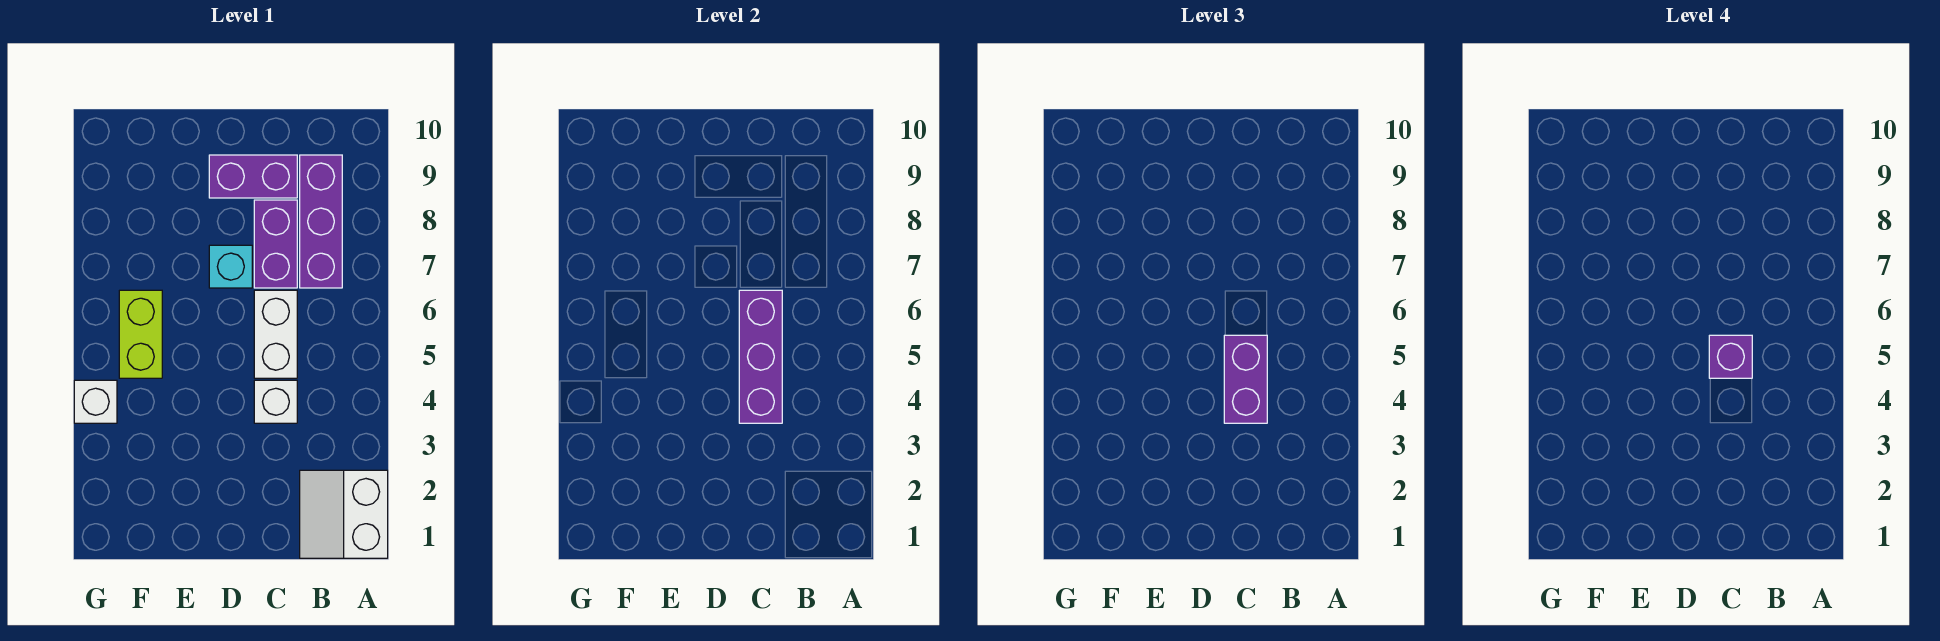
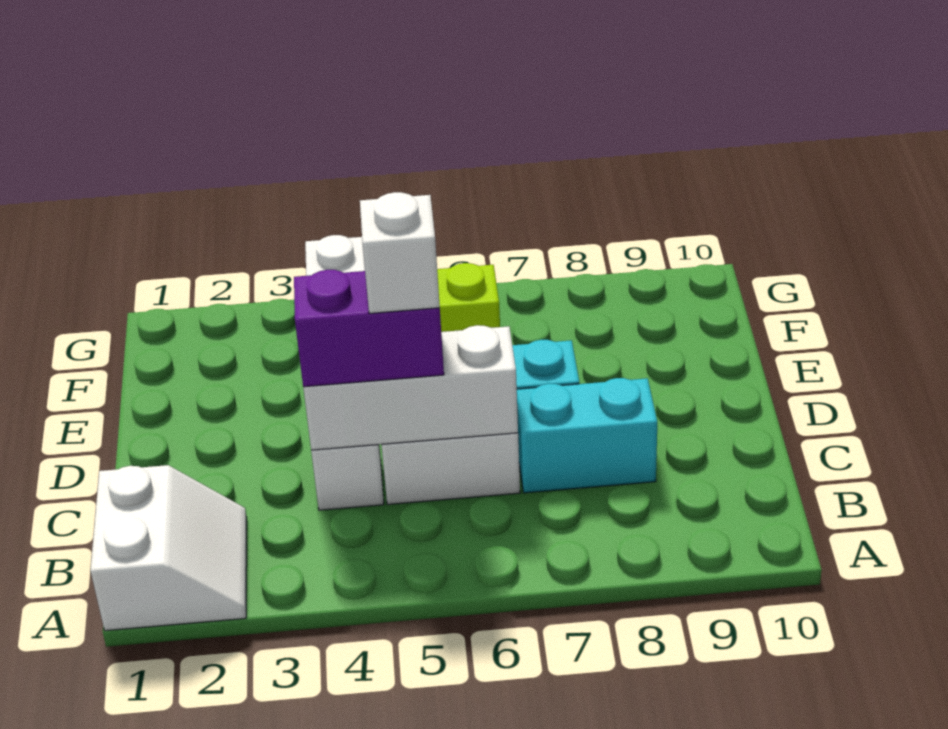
white 2x2 slope [300,470,388,558] -> white 2x2 slope turned to [90,465,247,631]
purple 1x3 brick [300,155,342,288] -> none
purple 1x3 brick [739,290,782,423] -> white 1x3 brick [303,325,518,450]
purple 1x1 brick [1709,335,1752,378] -> white 1x1 brick [360,192,440,313]
purple 1x2 brick [254,200,297,288] -> cyan 1x2 brick [517,378,657,493]
purple 1x2 brick [209,155,297,198] -> none

